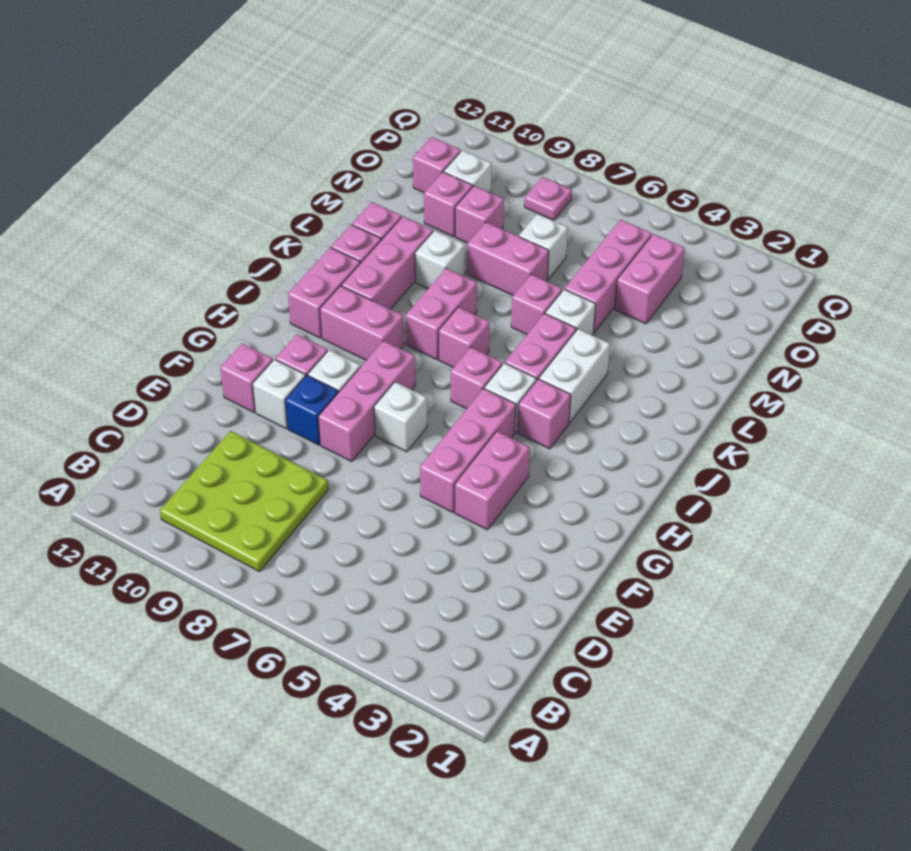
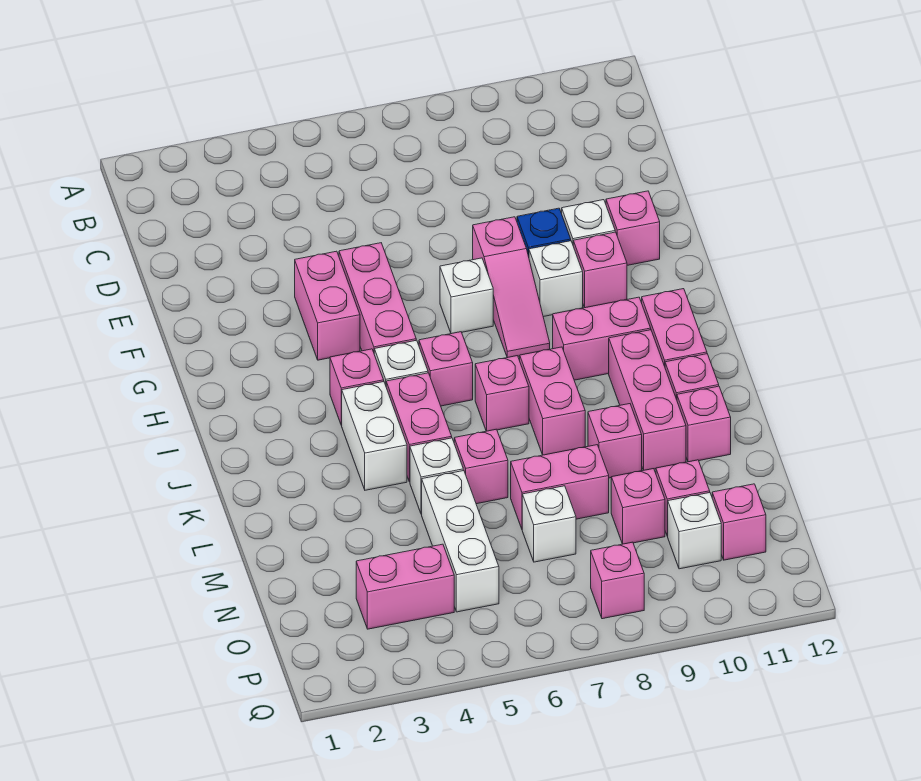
lime 3x3 plate [160,431,328,571] -> none
pink 1x3 brick [318,341,415,461] -> pink 1x3 slope [473,217,550,358]
white 1x1 brick [415,230,465,288] -> pink 1x1 brick [588,404,642,478]
pink 1x3 brick [565,220,652,332] -> white 1x3 brick [422,471,499,612]
pink 1x2 brick [615,234,685,324] -> pink 1x2 brick turned to [356,544,454,629]
pink 1x1 plate [524,177,572,220] -> pink 1x1 brick [591,542,644,619]

